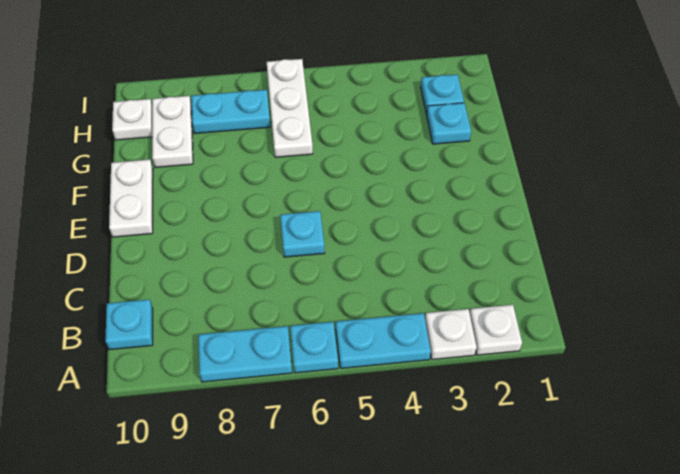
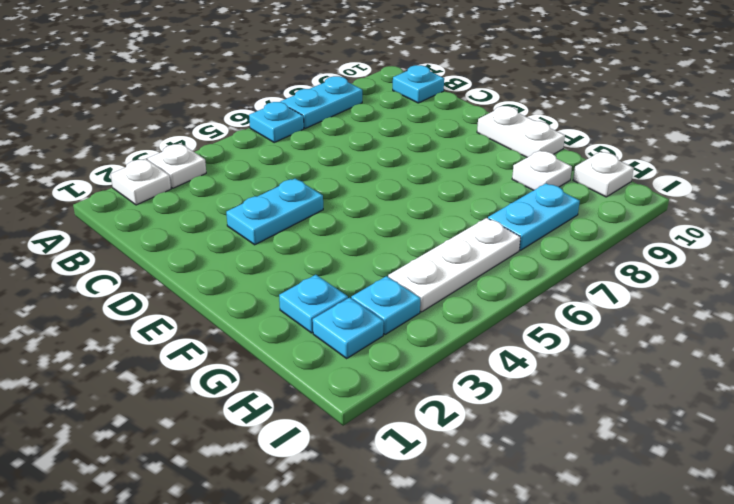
cyan 1x2 plate [336,313,431,368] -> cyan 1x2 plate moved to [226,178,323,245]
cyan 1x1 plate [280,211,325,257] -> cyan 1x1 plate moved to [351,276,420,335]
white 1x3 plate [267,59,313,157] -> white 1x3 plate turned to [388,218,521,312]
white 1x2 plate [152,96,193,167] -> white 1x1 plate [512,151,572,190]

